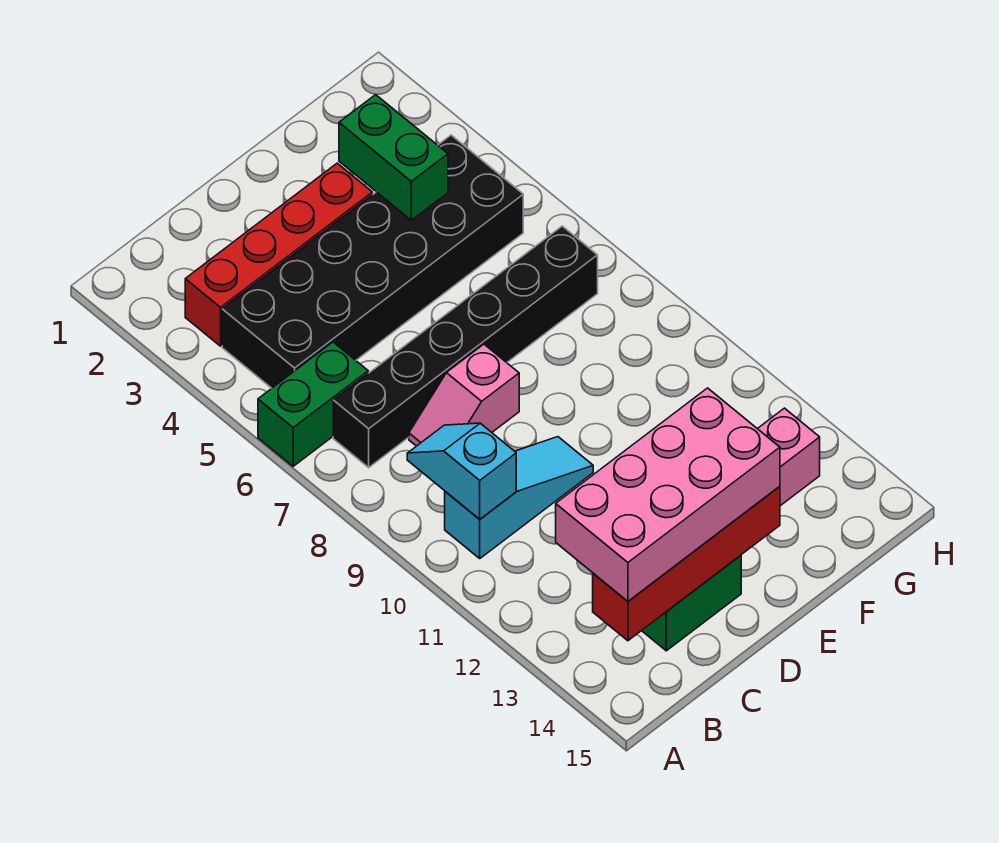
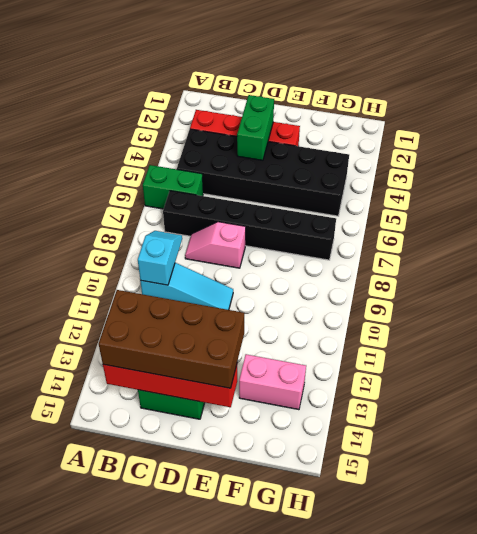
pink 2x4 brick [556,388,780,601] -> brown 2x4 brick [99,290,244,388]
green 1x2 brick [339,95,448,220] -> green 1x2 brick moved to [237,95,274,160]

